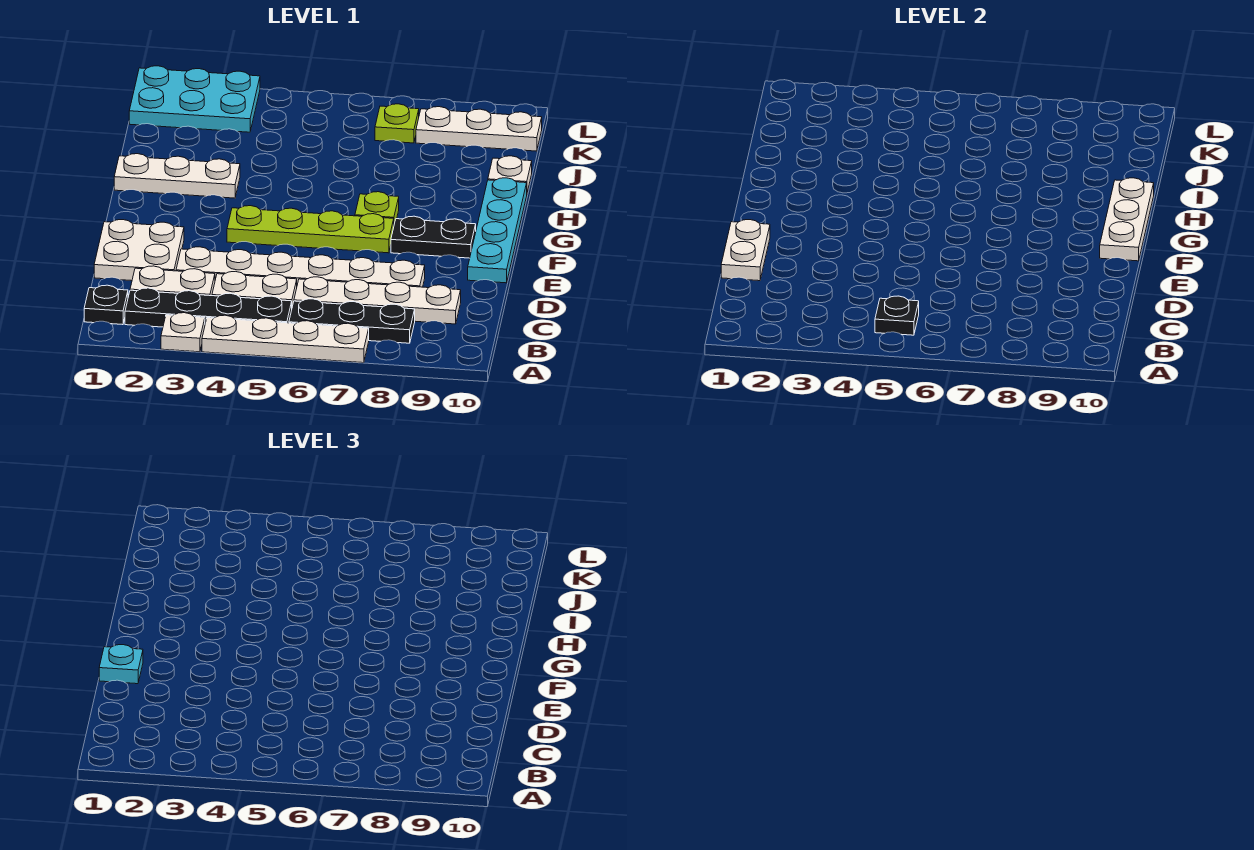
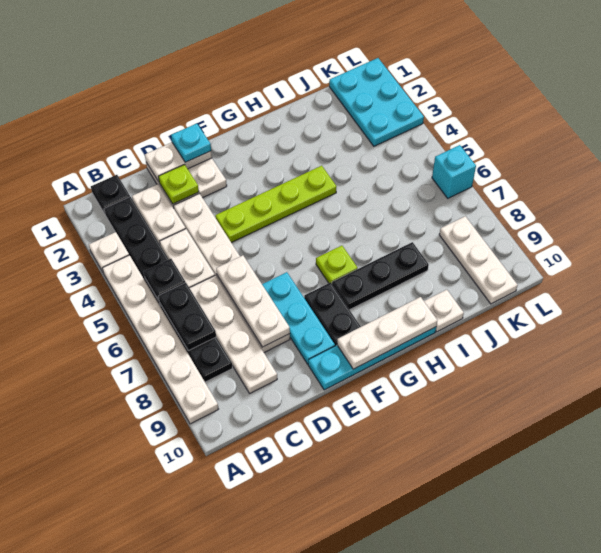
white 1x4 plate [202,315,369,363] -> white 1x6 plate [102,255,218,424]
none -> black 1x2 plate [158,282,216,351]
none -> cyan 1x3 plate [262,272,335,364]
lime 1x4 plate [227,206,394,253] -> lime 1x4 plate turned to [215,166,337,243]
none -> black 1x3 plate [332,242,429,310]
white 1x3 plate [114,154,240,198] -> white 1x3 plate moved to [216,255,290,347]
lime 1x1 plate [375,104,419,143] -> lime 1x1 plate moved to [158,165,199,204]
none -> cyan 1x1 brick [432,145,476,198]

